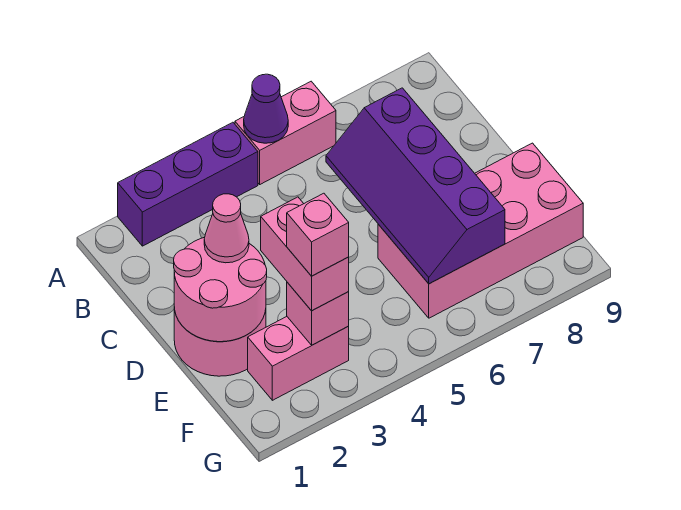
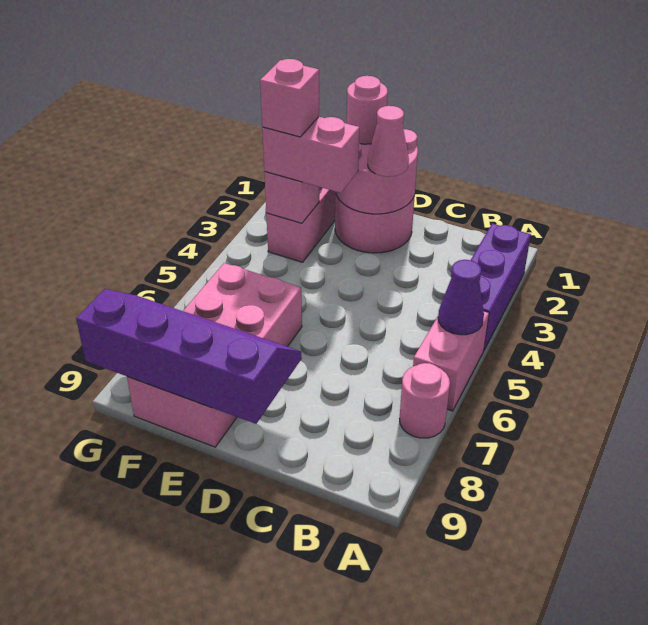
none -> pink 1x1 round brick [400,363,450,438]
purple 2x4 slope [326,88,505,284] -> purple 2x4 slope moved to [76,289,302,424]
none -> pink 1x1 round brick [347,76,388,144]

